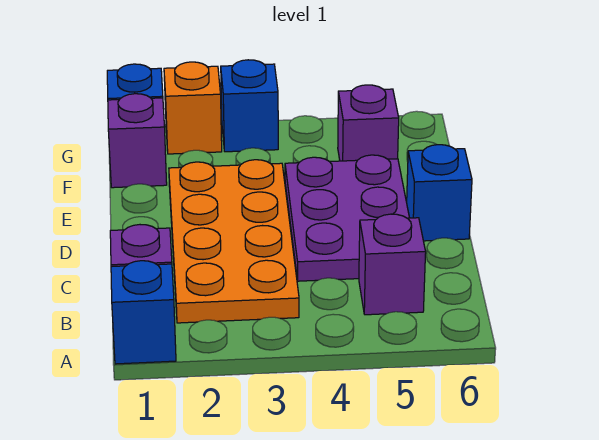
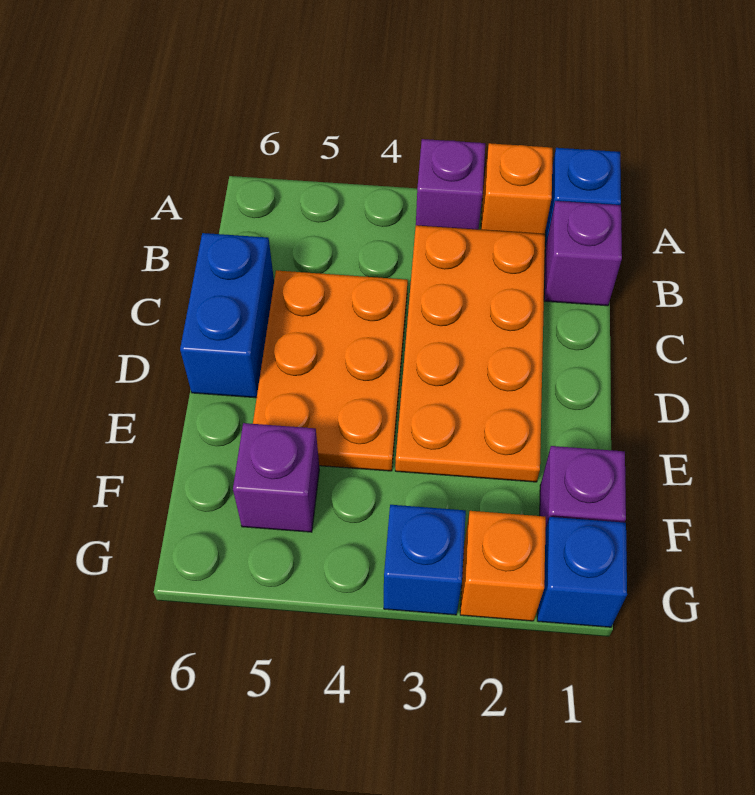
none -> orange 1x1 brick [481,143,553,234]
purple 1x1 brick [359,214,426,315] -> purple 1x1 brick moved to [416,139,485,230]
purple 2x3 plate [285,155,409,281] -> orange 2x3 plate [253,270,408,471]
blue 1x1 brick [407,145,472,241] -> blue 1x2 brick [180,233,274,398]

